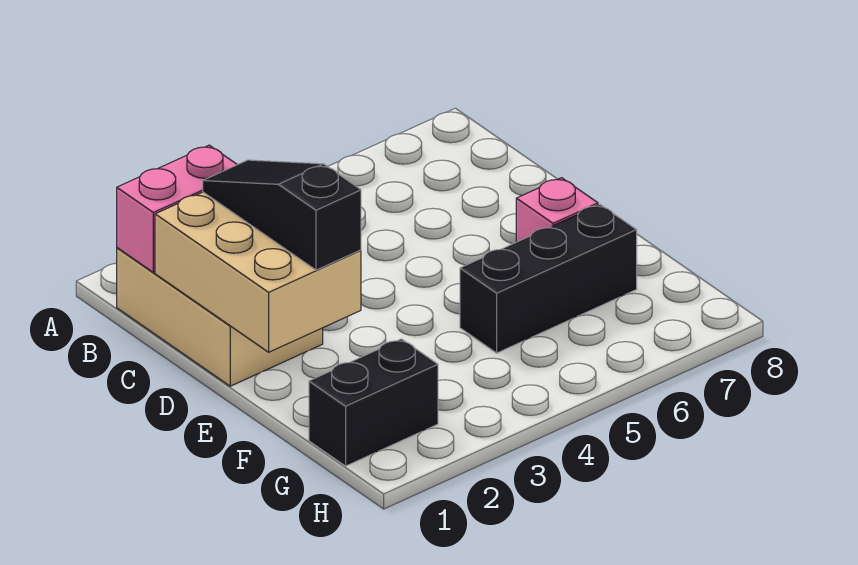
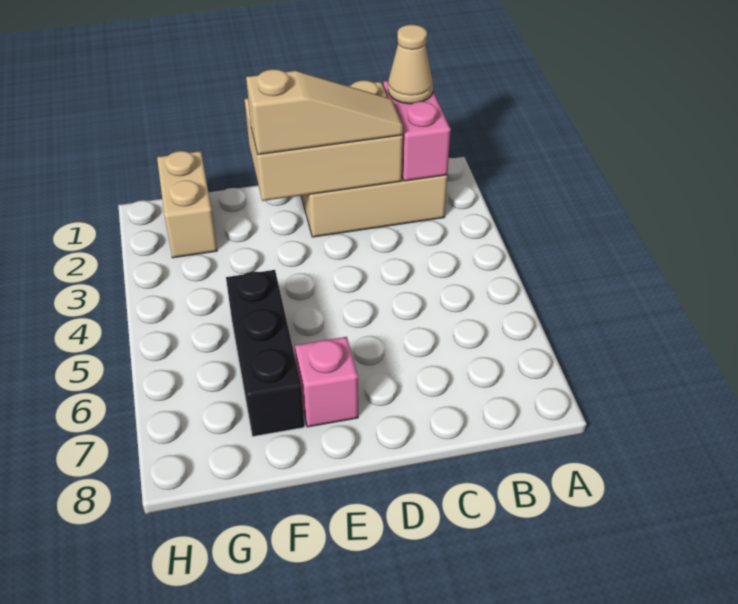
none -> tan 1x1 cone [388,25,433,104]
black 1x3 slope [203,160,361,270] -> tan 1x3 slope [246,69,403,155]
black 1x2 brick [309,339,438,466] -> tan 1x2 brick [157,151,217,258]

